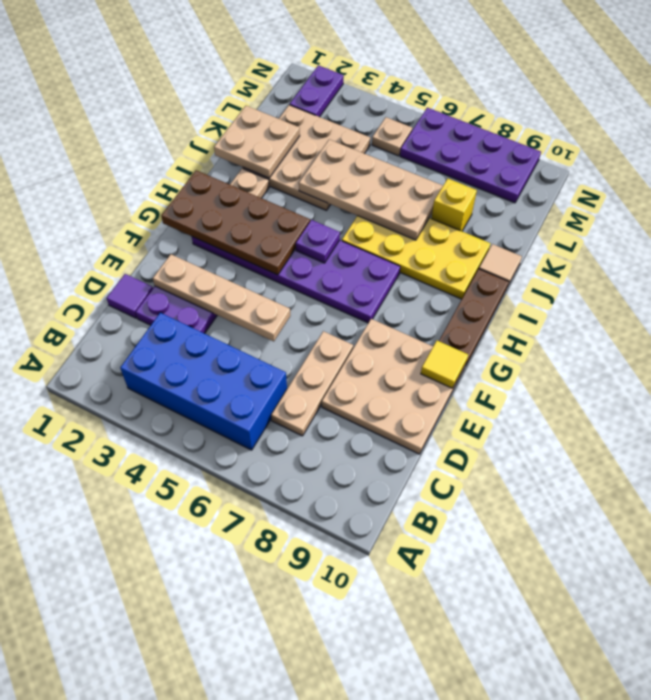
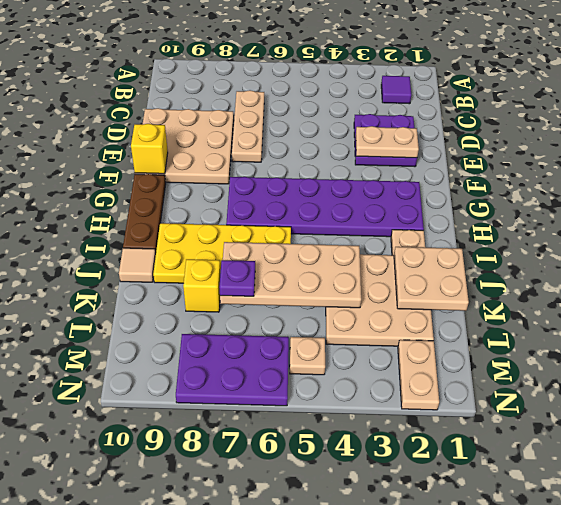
blue 2x4 brick [120,313,287,450] -> none
purple 1x1 tile [106,274,153,318] -> purple 1x1 tile moved to [381,76,411,104]
tan 1x4 plate [153,254,290,341] -> tan 1x2 plate [356,126,419,158]
yellow 1x1 tile [421,341,468,388] -> yellow 1x1 brick [131,124,168,174]
brown 2x4 plate [161,170,310,275] -> none
purple 1x1 plate [296,220,340,263] -> purple 1x1 plate moved to [219,260,255,296]
purple 1x2 plate [290,65,344,117] -> tan 1x2 plate [398,340,439,410]
purple 2x4 plate [400,108,541,203] -> purple 2x3 plate [176,334,289,406]

